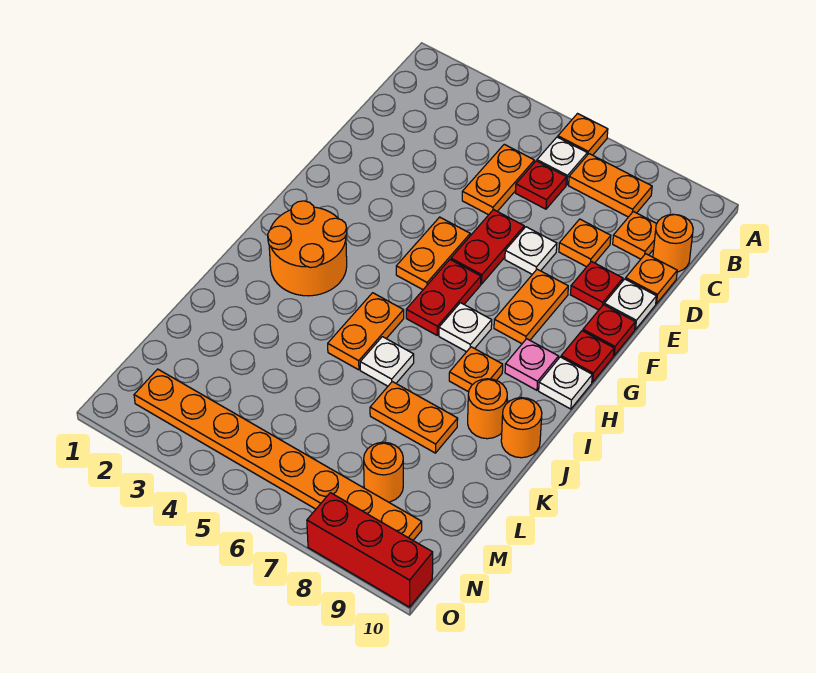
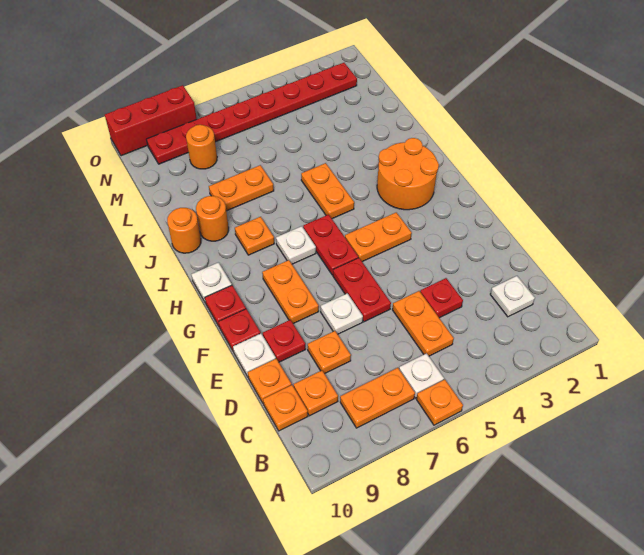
red 1x1 plate [516,161,567,209] -> red 1x1 plate moved to [420,278,463,318]
orange 1x1 round brick [653,214,693,272] -> orange 1x1 plate [263,385,308,431]
orange 1x2 plate [396,217,470,290] -> orange 1x2 plate turned to [345,212,412,262]
pink 1x1 plate [505,339,558,390] -> none
white 1x1 plate [360,337,414,386] -> white 1x1 plate moved to [490,276,535,317]
orange 1x8 plate [134,369,422,540] -> red 1x8 plate [146,63,357,164]

